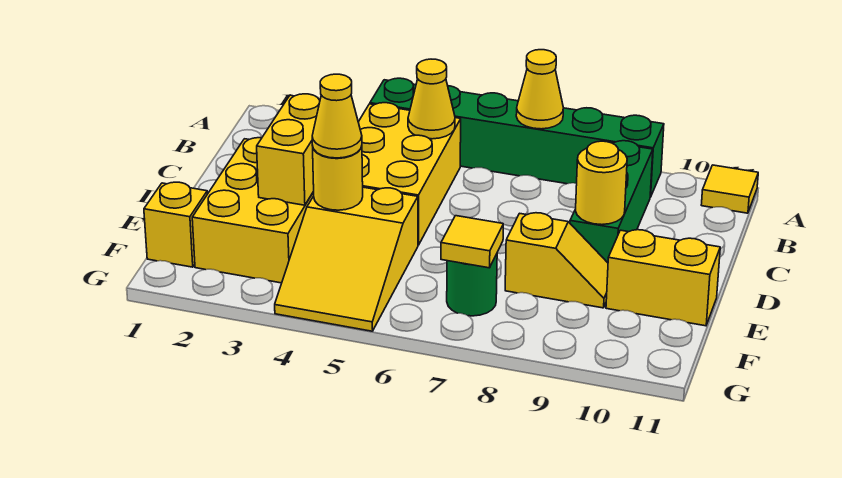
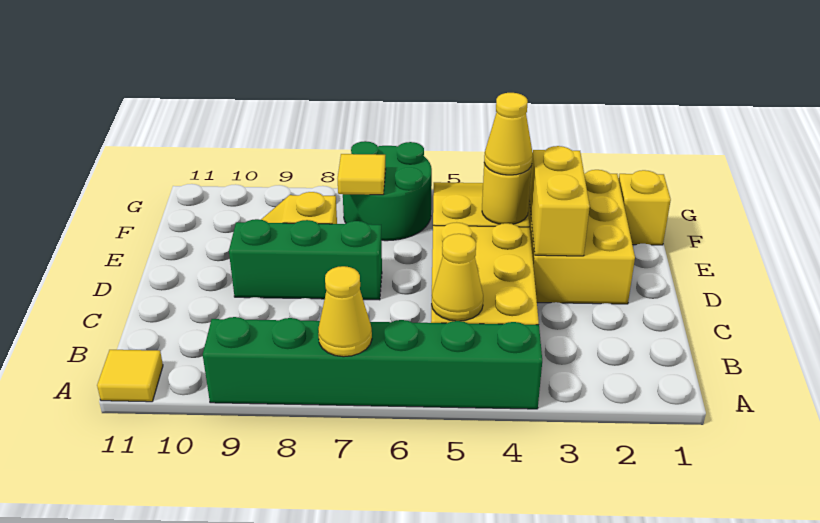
green 1x3 brick [570,141,653,263] -> green 1x3 brick turned to [229,219,382,300]
yellow 1x1 round brick [576,141,627,225] -> none
yellow 1x2 brick [606,230,720,326] -> none
green 1x1 round brick [447,254,497,316] -> green 2x2 round brick [343,141,432,241]

